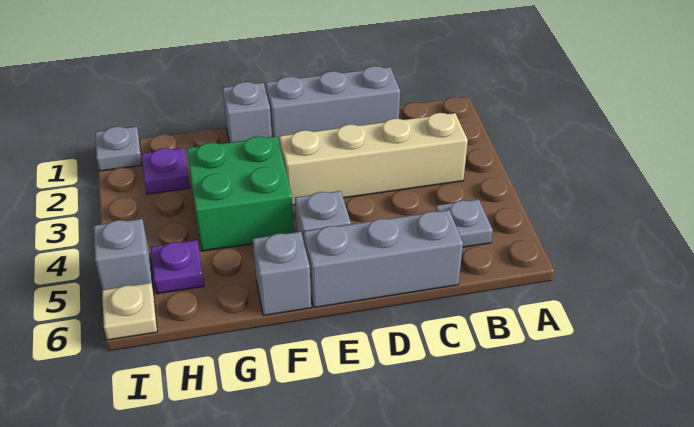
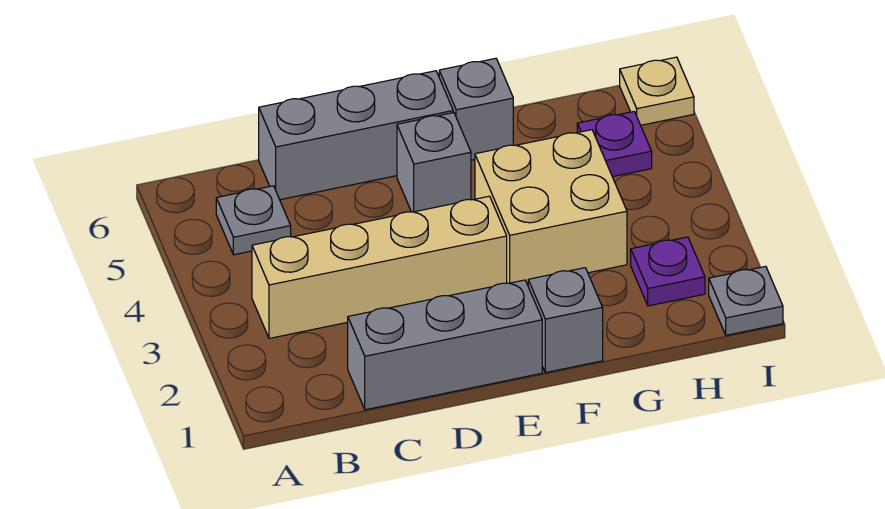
green 2x2 brick [187,136,294,251] -> tan 2x2 brick [475,130,627,285]
grey 1x1 brick [94,219,154,292] -> none

